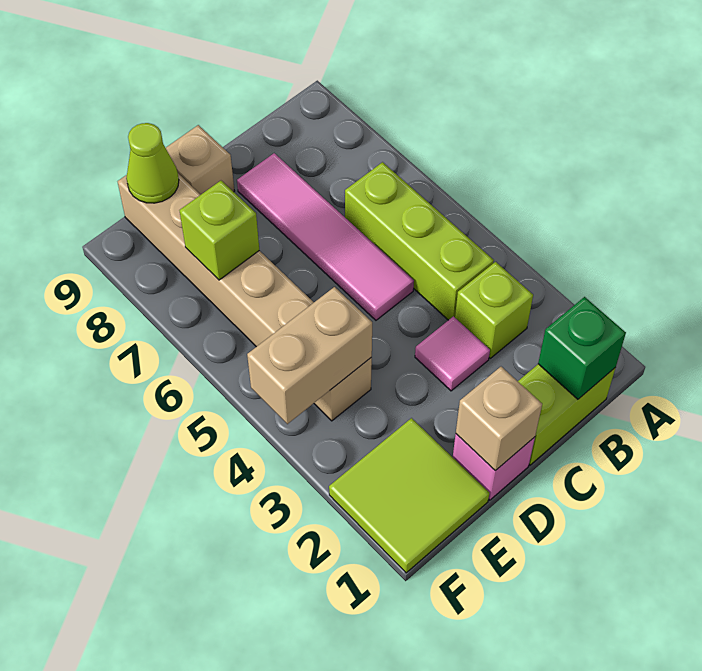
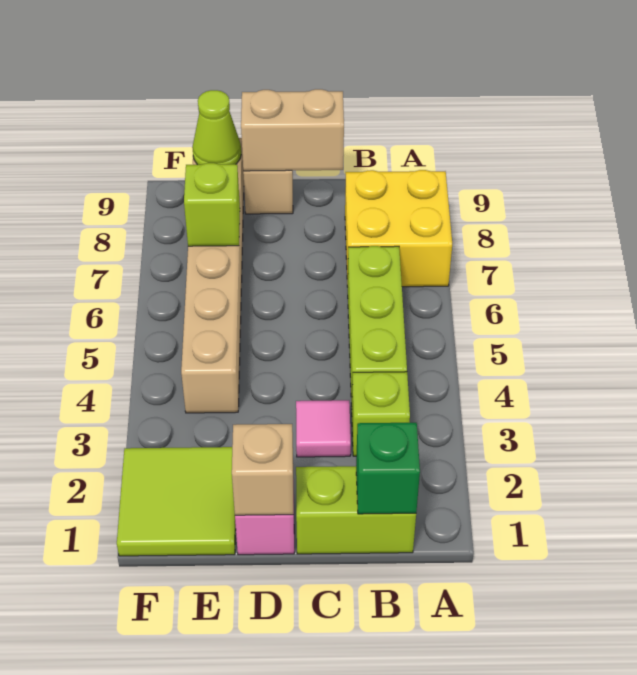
none -> yellow 2x2 brick [345,170,452,287]
pink 1x4 tile [237,153,414,320] -> none
tan 1x2 brick [247,287,372,424] -> tan 1x2 brick moved to [241,89,344,171]

